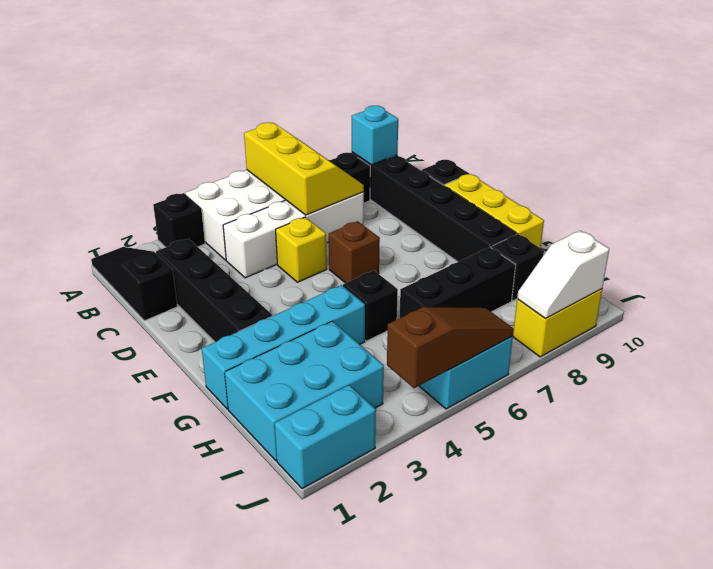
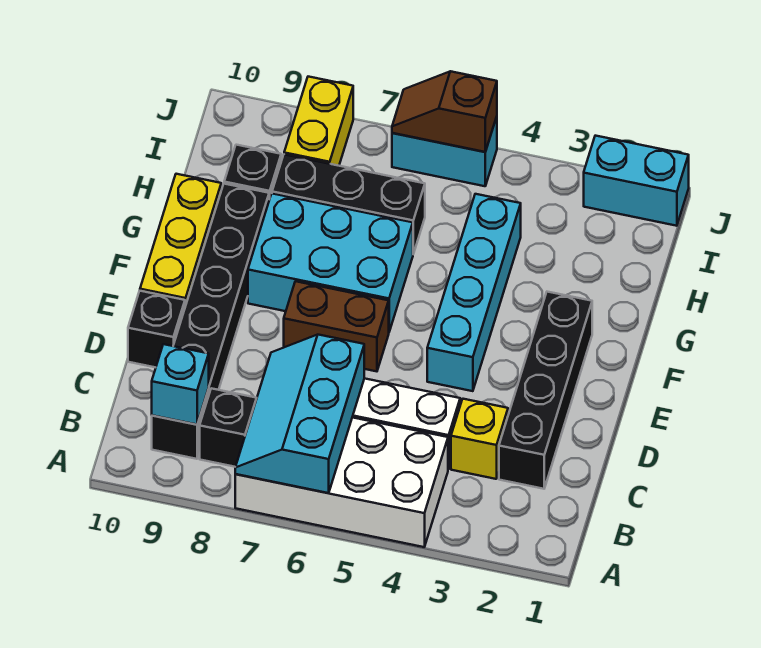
black 1x3 slope [91,247,177,321] -> none
black 1x1 brick [153,193,205,247] -> none
yellow 2x3 slope [244,123,364,215] -> cyan 2x3 slope [235,335,364,493]
yellow 1x1 brick [276,217,327,282] -> yellow 1x1 brick moved to [451,399,508,479]
brown 1x1 brick [329,221,380,283] -> brown 1x2 brick [284,281,389,371]
cyan 1x4 brick [202,285,365,409] -> cyan 1x4 brick turned to [427,194,521,391]
black 1x1 brick [343,270,398,341] -> none
cyan 2x3 brick [225,321,384,461] -> cyan 2x3 brick moved to [248,194,413,331]
brown 1x3 slope [387,307,514,388] -> brown 1x2 slope [392,71,497,152]
yellow 1x2 brick [513,289,602,357] -> yellow 1x2 brick turned to [284,77,353,166]
white 1x2 slope [517,231,609,318] -> none

